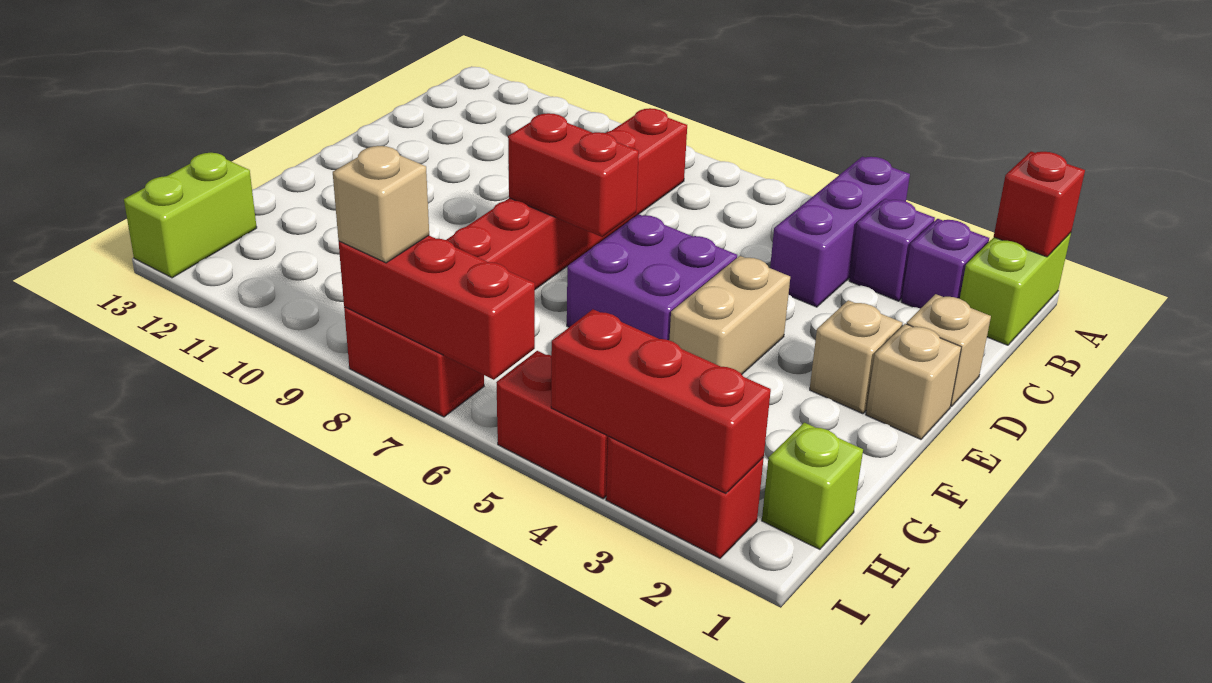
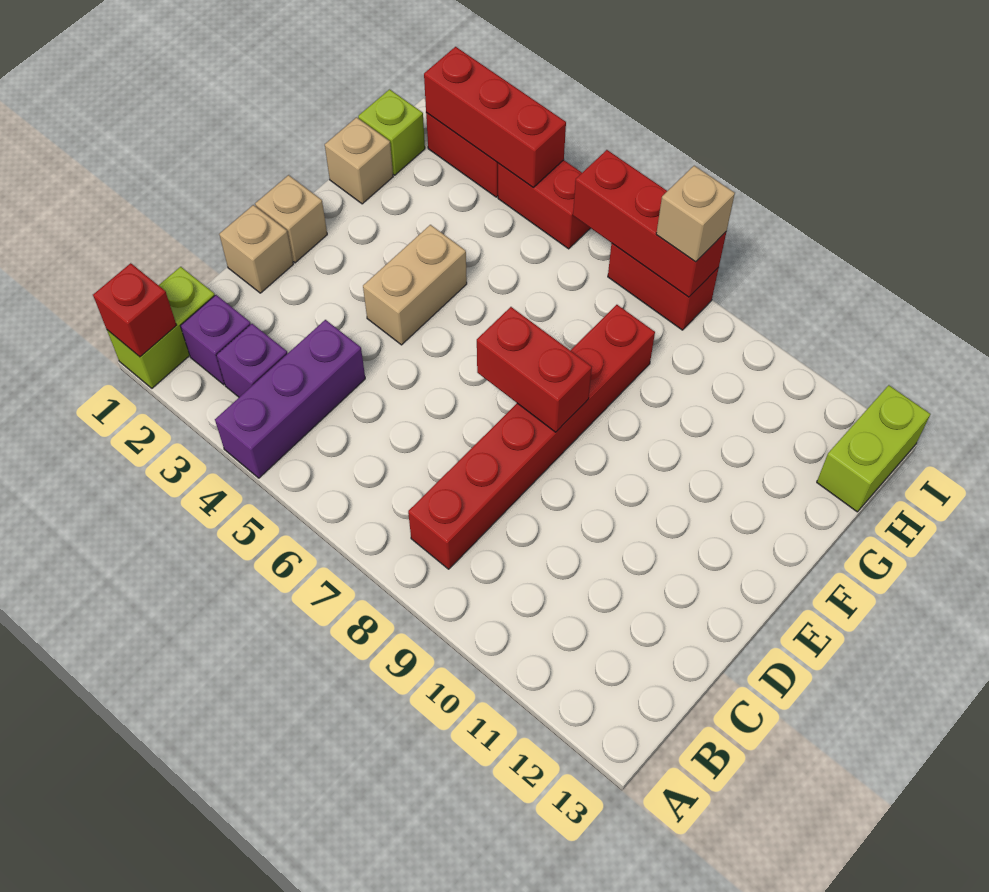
tan 1x1 brick [810,300,902,414] -> tan 1x1 brick moved to [325,117,393,204]
purple 2x2 brick [567,214,737,340] -> none

